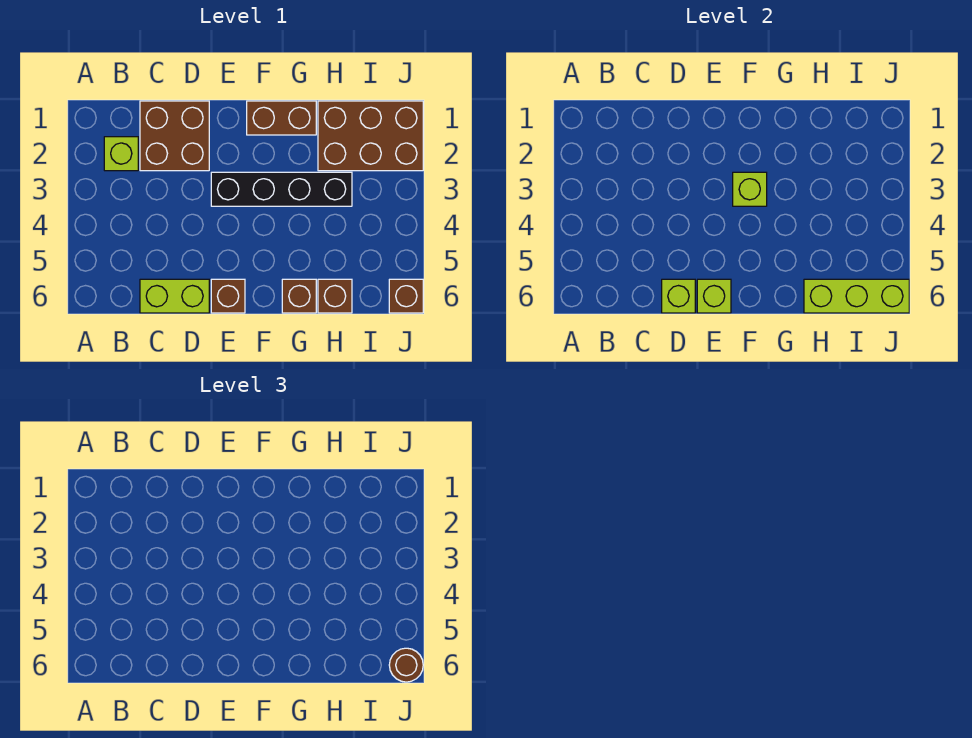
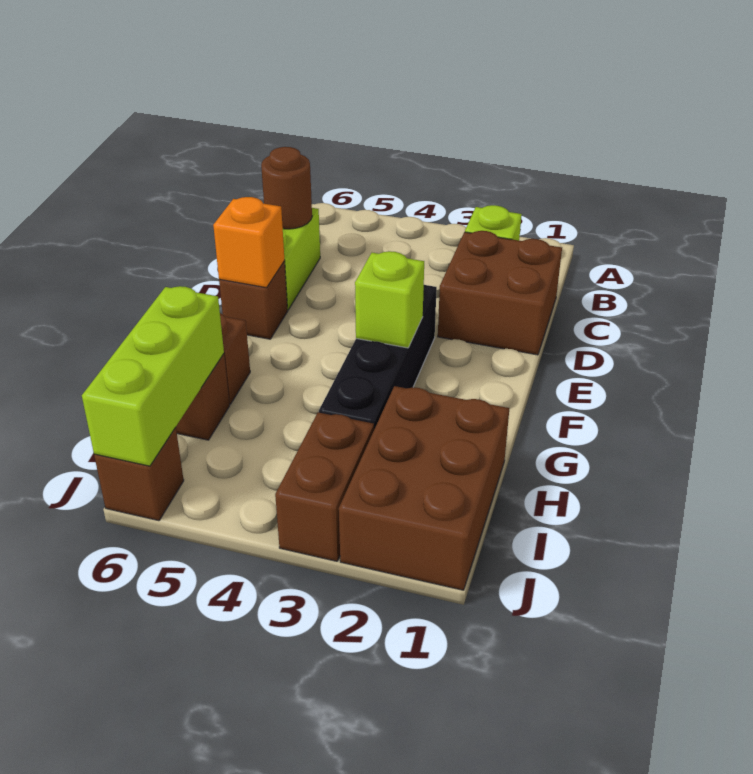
lime 1x1 brick [662,279,695,313] -> none
lime 1x1 brick [697,279,731,313] -> orange 1x1 brick [213,197,284,288]
brown 1x2 brick [247,101,316,135] -> brown 1x2 brick moved to [275,412,374,561]
brown 1x1 round brick [389,648,423,682] -> brown 1x1 round brick moved to [261,147,312,229]

